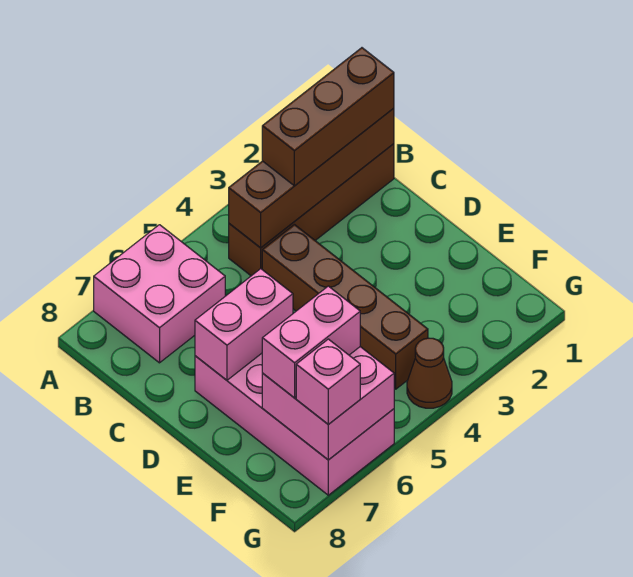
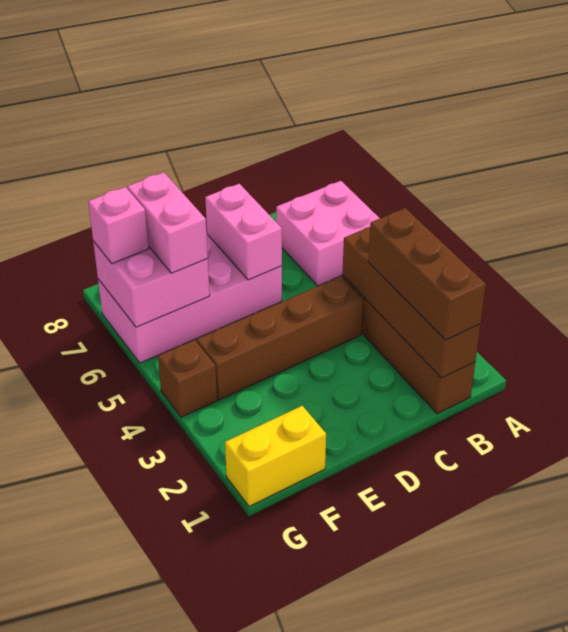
none -> yellow 1x2 brick [225,406,326,506]
brown 1x1 cone [407,338,452,408] -> brown 1x1 brick [158,340,217,417]

